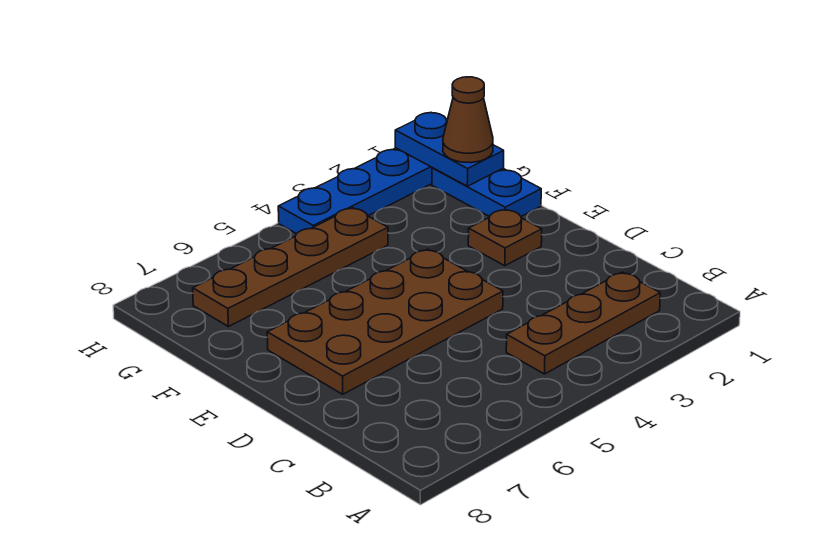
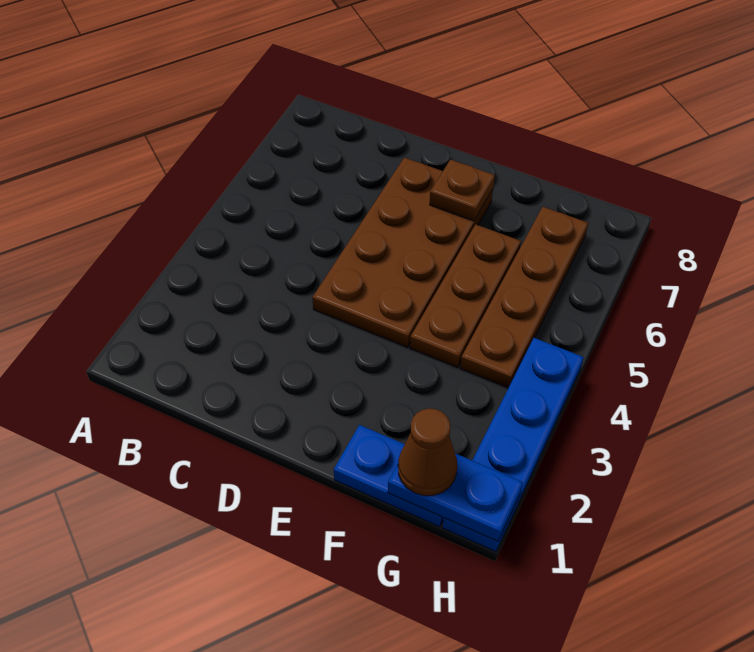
brown 1x3 plate [506,272,660,374] -> brown 1x3 plate moved to [410,224,521,368]
brown 1x1 plate [468,209,542,266] -> brown 1x1 plate moved to [430,159,495,221]

